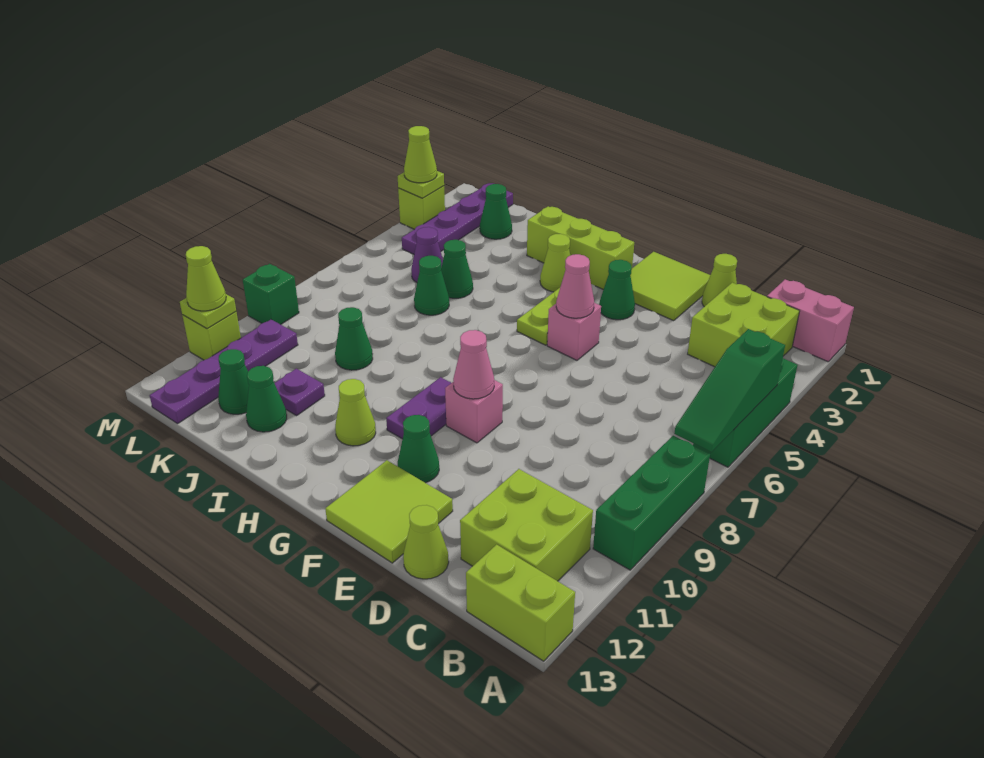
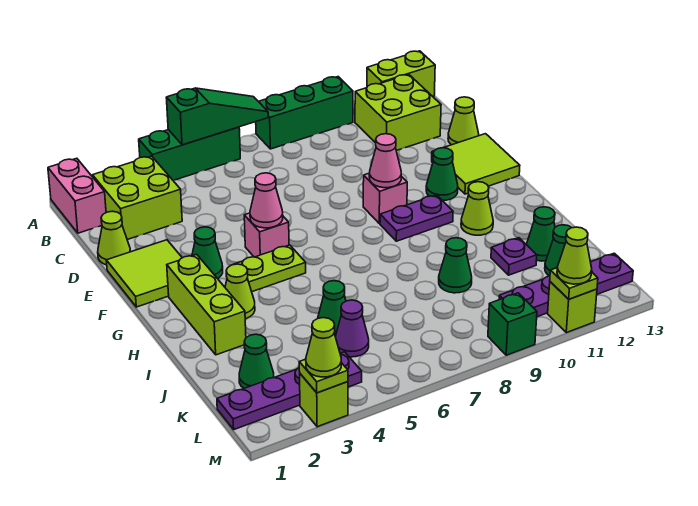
lime 1x2 brick [466,545,575,661] -> lime 1x2 brick turned to [367,51,435,97]
green 1x1 cone [414,256,449,315] -> none

